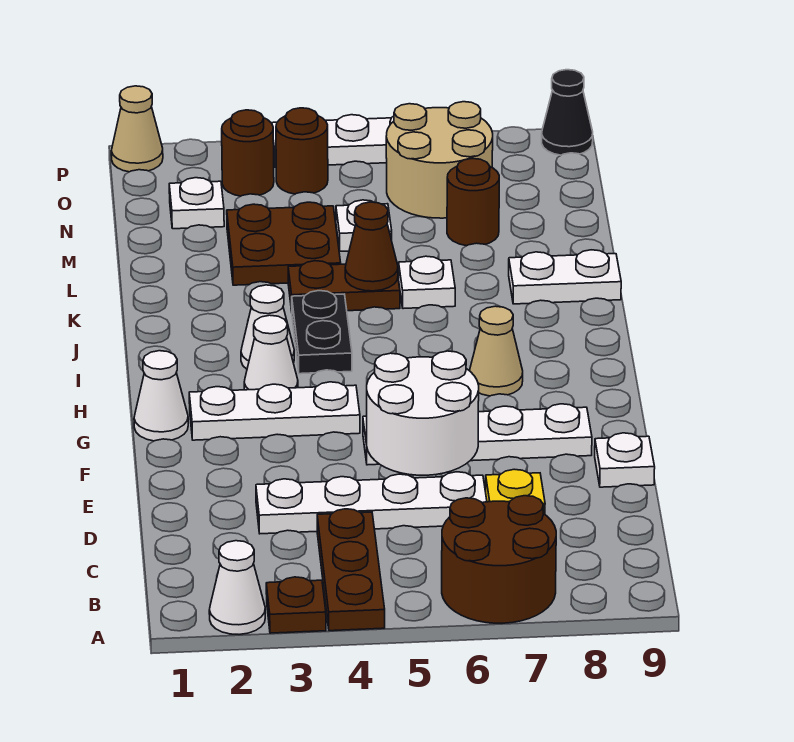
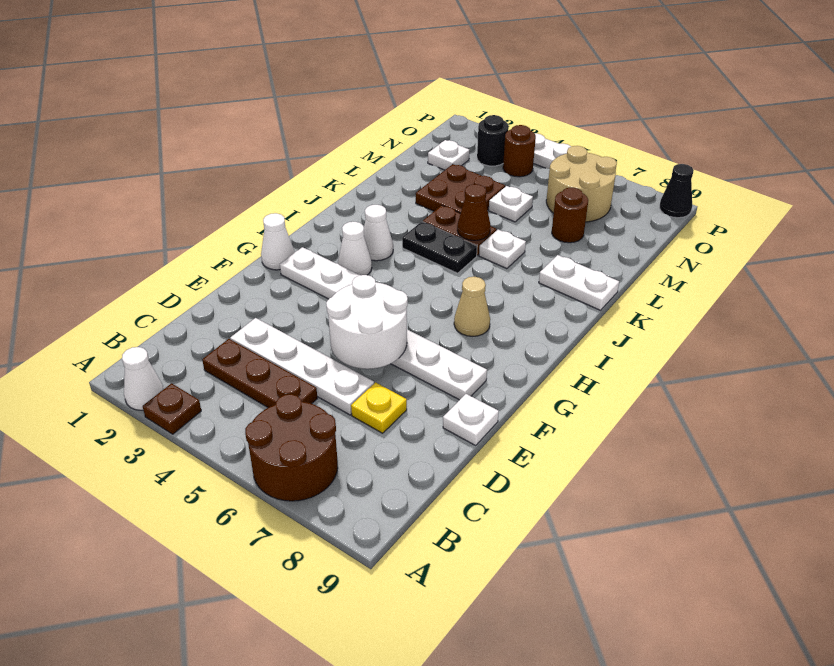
brown 1x3 plate [317,509,385,631] -> brown 1x3 plate turned to [202,339,317,408]
black 1x2 plate [292,291,352,374] -> black 1x2 plate turned to [402,221,477,273]
brown 1x1 round brick [222,110,274,196] -> black 1x1 round brick [477,115,509,166]
tan 1x1 cone [111,86,163,172] -> none

